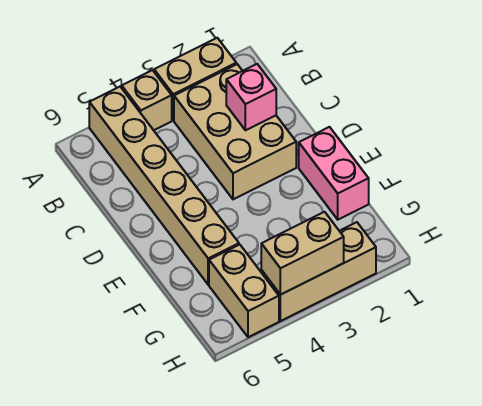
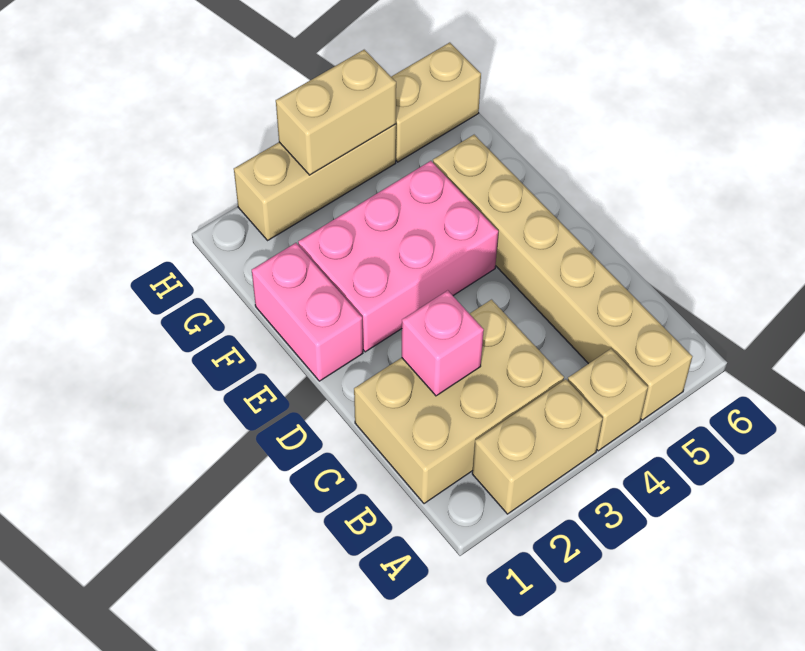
tan 2x3 brick [174,64,296,199] -> tan 2x3 brick turned to [354,300,564,504]
none -> pink 2x3 brick [298,161,498,352]
tan 1x2 brick [209,245,279,337] -> tan 1x2 brick turned to [391,43,481,162]

